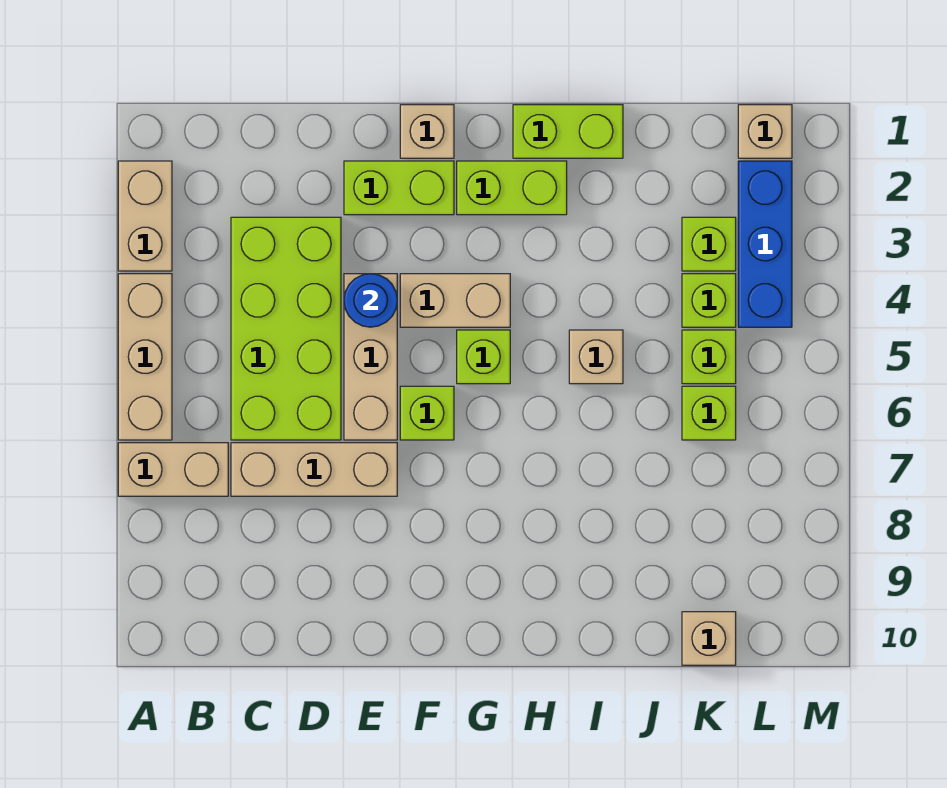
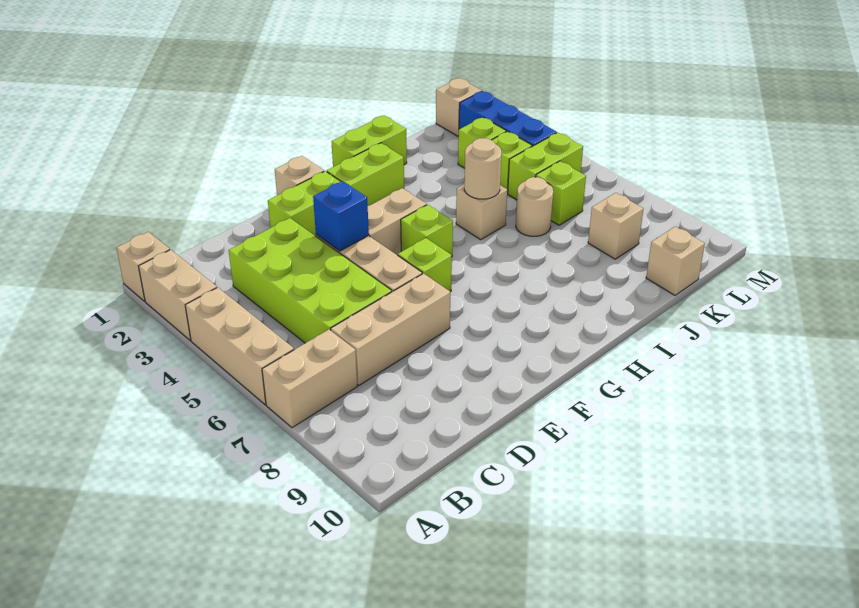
none -> tan 1x1 brick [116,232,170,301]
blue 1x1 round brick [344,274,397,327] -> blue 1x1 brick [313,181,369,251]
none -> tan 1x1 round brick [464,138,501,199]
none -> tan 1x1 round brick [516,177,553,236]
lime 1x1 brick [682,330,736,384] -> lime 1x2 brick [508,133,583,200]
none -> tan 1x1 brick [588,193,643,259]

